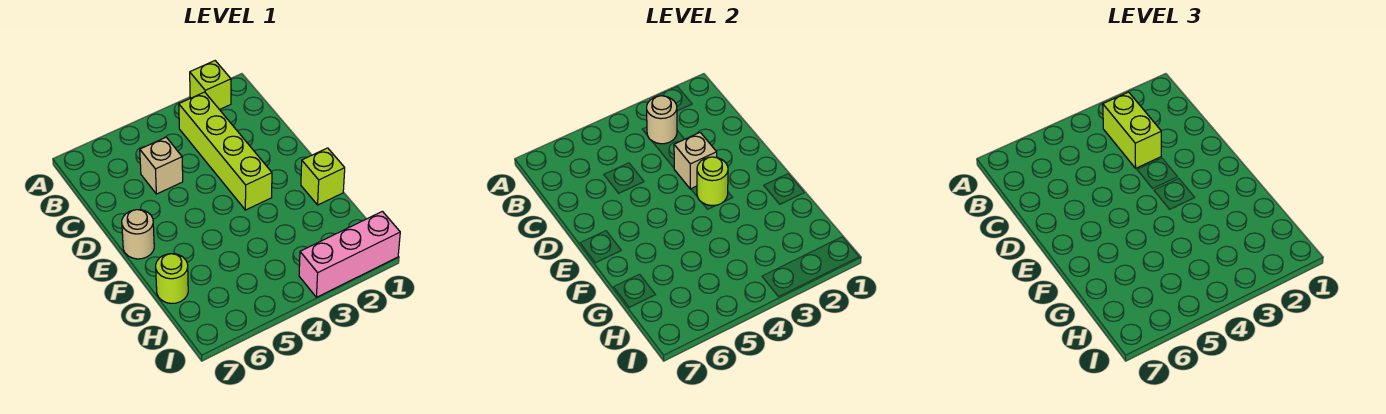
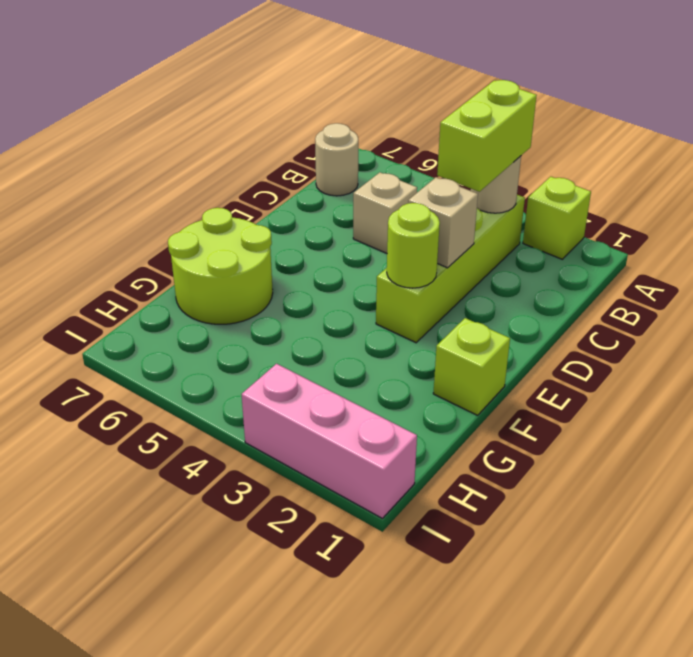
tan 1x1 round brick [122,210,154,259] -> tan 1x1 round brick moved to [315,123,358,196]
lime 1x1 round brick [156,254,188,303] -> lime 2x2 round brick [168,208,273,324]

